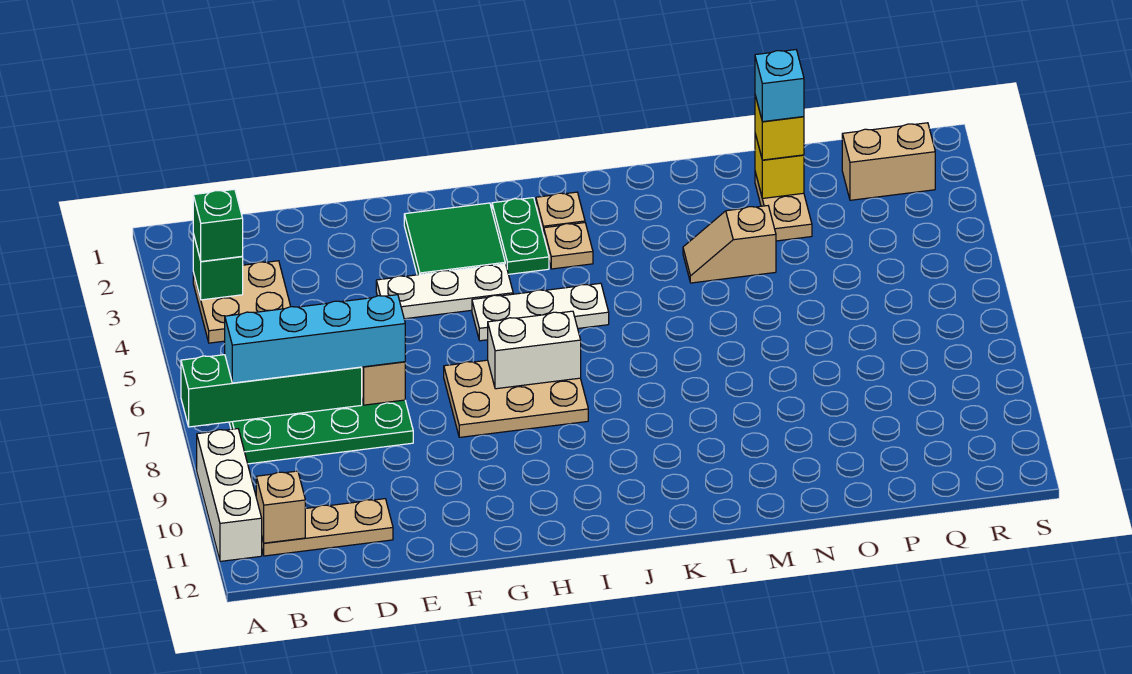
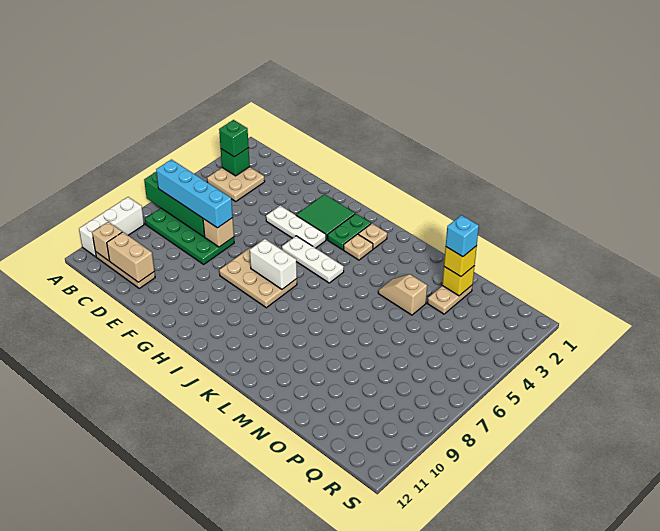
tan 1x2 brick [842,123,935,200] -> tan 1x2 brick moved to [107,232,154,282]

